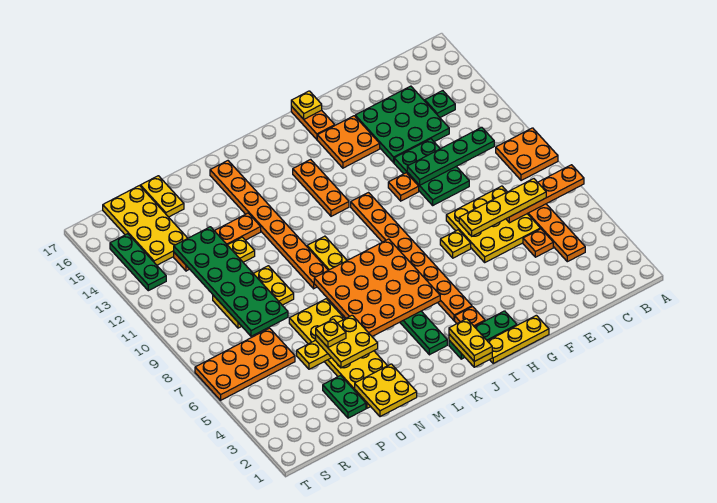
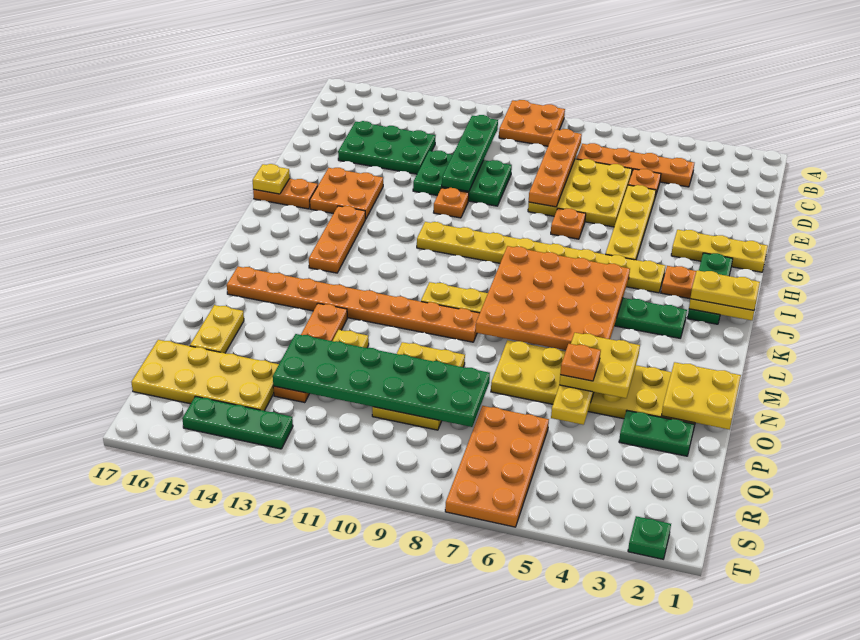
orange 1x4 plate [506,165,584,223] -> orange 1x4 plate moved to [529,129,582,207]
yellow 1x4 plate [459,179,546,236] -> yellow 1x4 plate moved to [606,185,656,260]
green 1x1 plate [425,91,455,117] -> green 1x1 plate moved to [628,516,671,559]
green 3x3 plate [355,86,449,163] -> green 2x3 plate [338,121,435,174]
yellow 1x3 plate [488,315,549,363] -> yellow 1x3 plate turned to [671,230,768,272]
yellow 1x1 plate [440,230,471,258] -> orange 1x1 plate [551,208,586,239]
orange 1x8 plate [351,193,472,321] -> yellow 1x8 plate [417,222,665,293]
orange 1x3 plate [293,159,349,216] -> orange 1x3 plate turned to [309,206,365,273]
yellow 1x1 plate [316,319,346,347] -> orange 1x1 plate [560,344,601,381]
yellow 1x2 plate [140,176,184,217] -> yellow 1x2 plate turned to [190,305,244,353]

